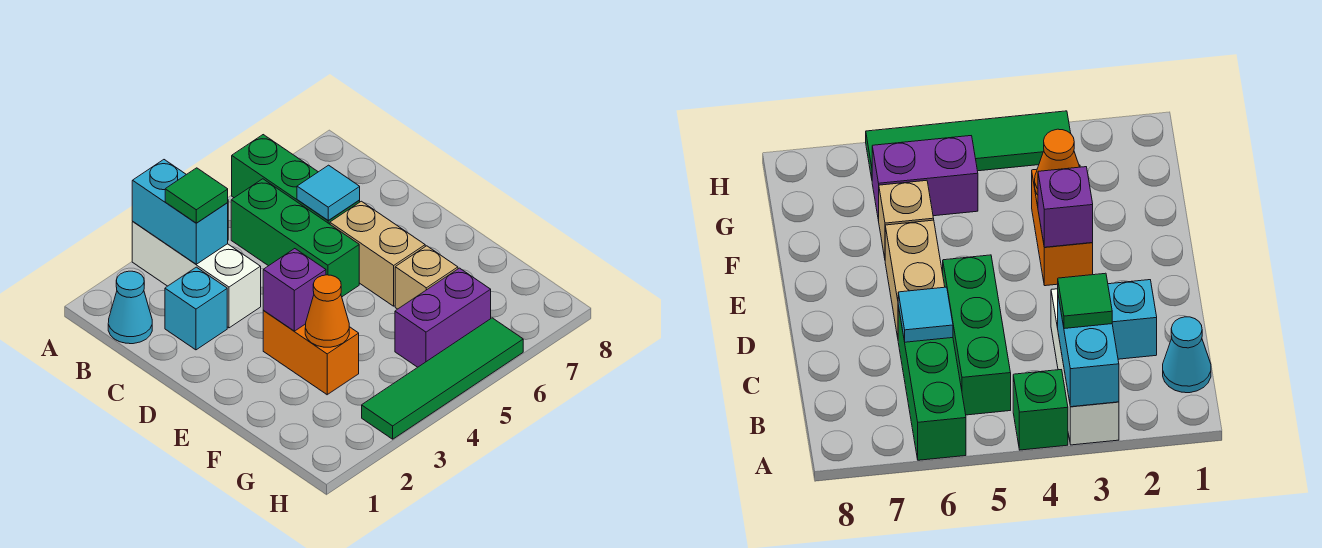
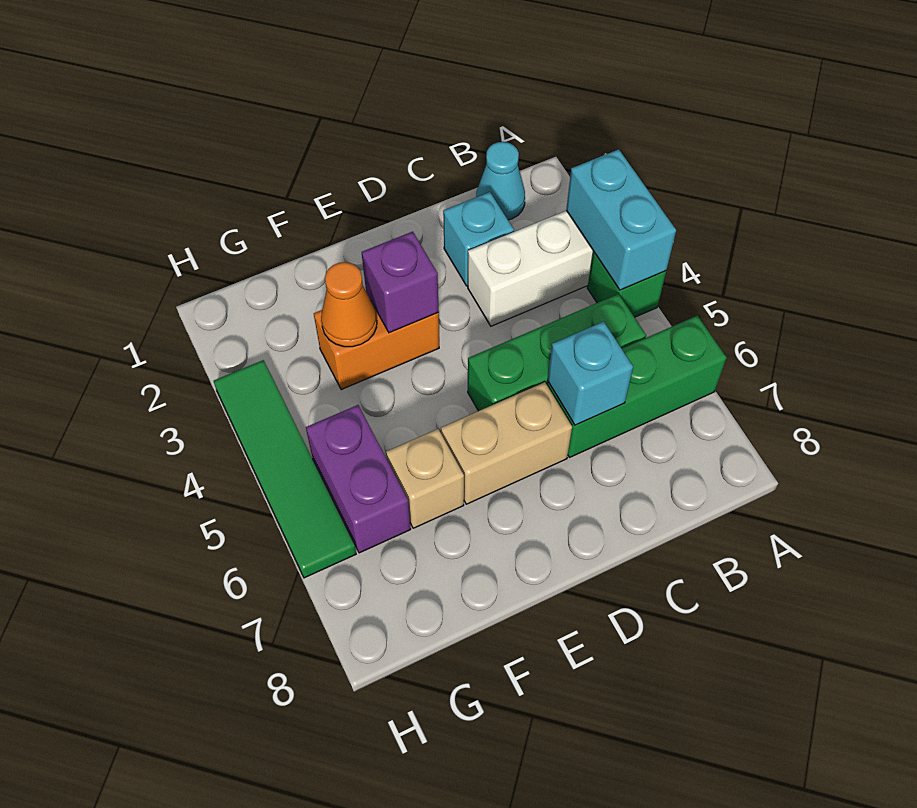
cyan 1x2 brick [132,160,228,264] -> cyan 1x2 brick turned to [566,149,676,290]
green 1x1 tile [165,168,228,223] -> none
cyan 1x1 tile [297,165,360,221] -> cyan 1x1 brick [548,322,633,425]

